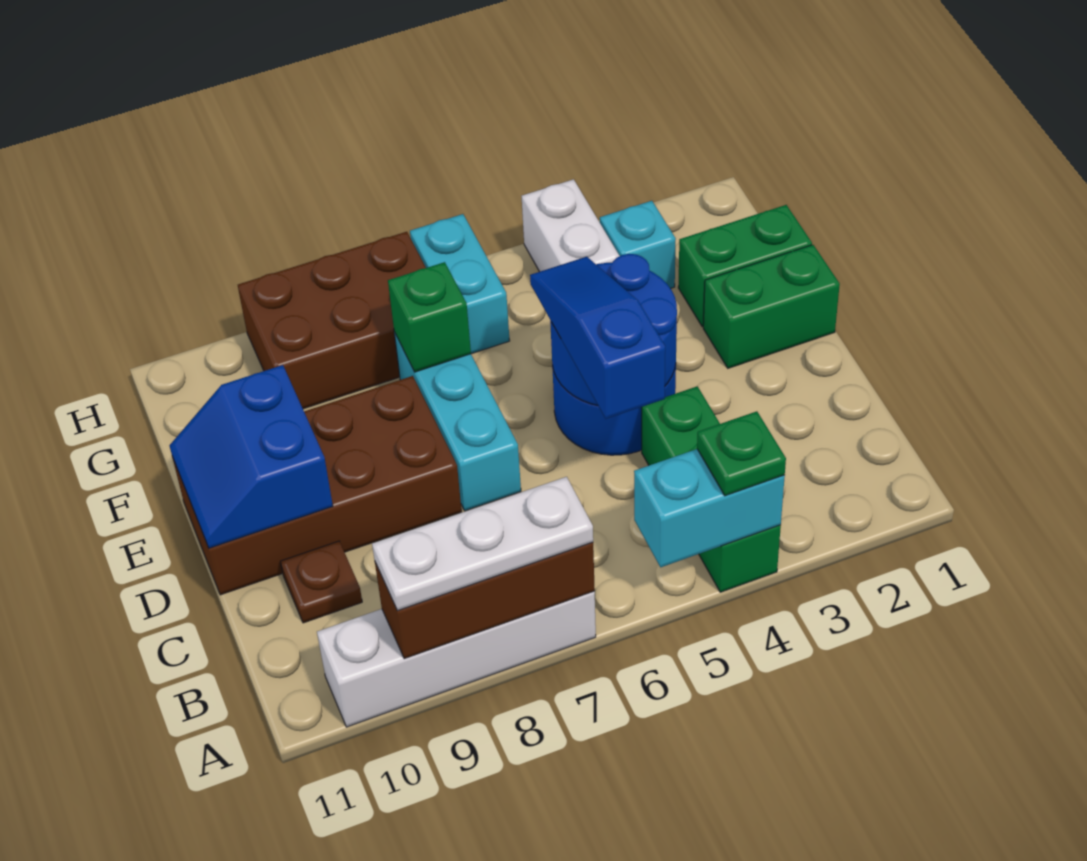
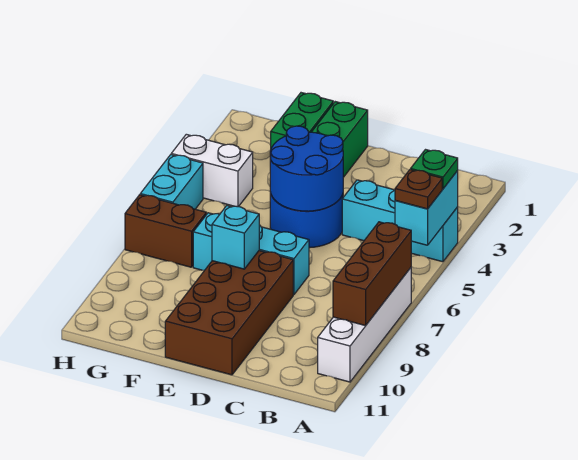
green 1x3 brick [642,386,781,592] -> cyan 1x3 brick [342,180,458,262]
white 1x3 plate [372,477,593,611] -> none
blue 1x3 slope [530,257,665,419] -> none
brown 1x1 plate [280,541,362,623] -> brown 1x1 plate moved to [395,170,442,209]
blue 2x2 slope [169,365,333,548] -> none
green 1x1 brick [388,262,471,372] -> none
cyan 1x1 brick [600,201,676,288] -> cyan 1x1 brick moved to [212,206,259,269]
cyan 1x2 brick [410,214,510,354] -> cyan 1x2 brick turned to [140,155,203,209]
brown 2x3 brick [238,232,426,409] -> brown 1x2 brick [125,195,206,267]

